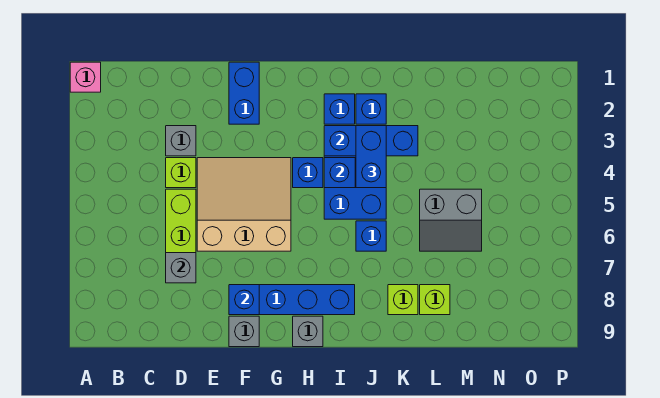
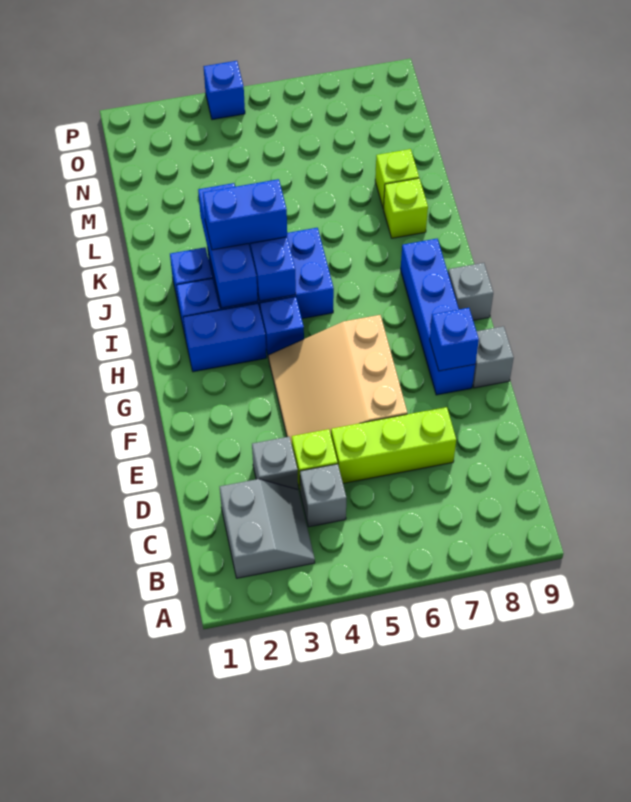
pink 1x1 brick [70,62,101,92] -> none
grey 1x1 brick [166,253,196,283] -> grey 1x1 brick moved to [300,464,346,527]
blue 1x2 brick [229,62,259,124] -> blue 1x2 brick moved to [183,303,266,372]
blue 1x1 brick [356,221,386,251] -> blue 1x1 brick moved to [204,61,245,120]
grey 2x2 slope [420,189,482,251] -> grey 2x2 slope moved to [220,479,315,578]

